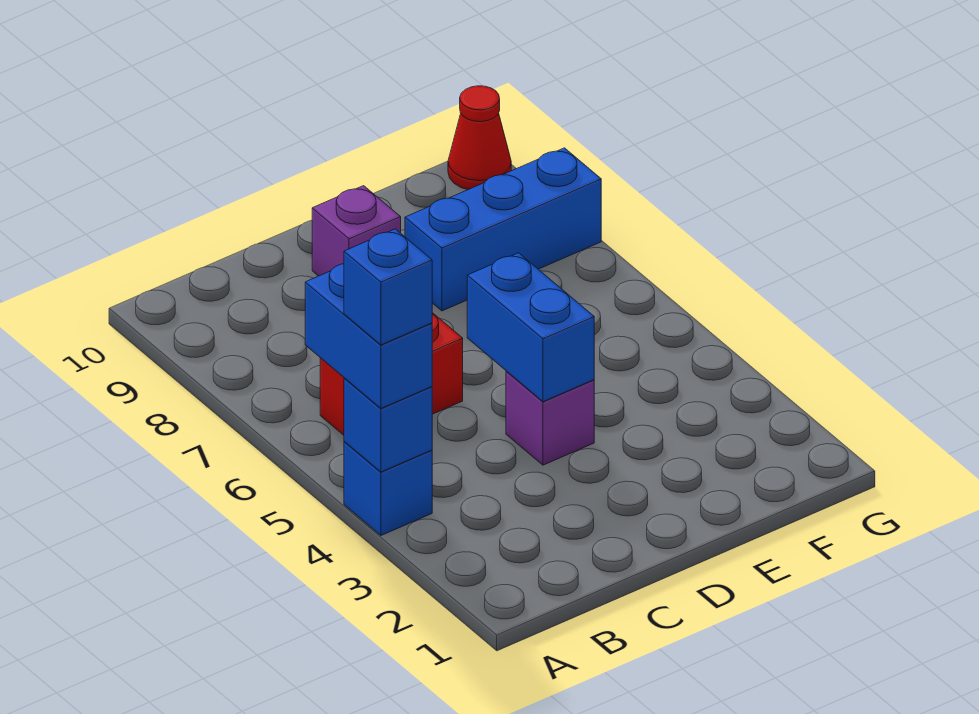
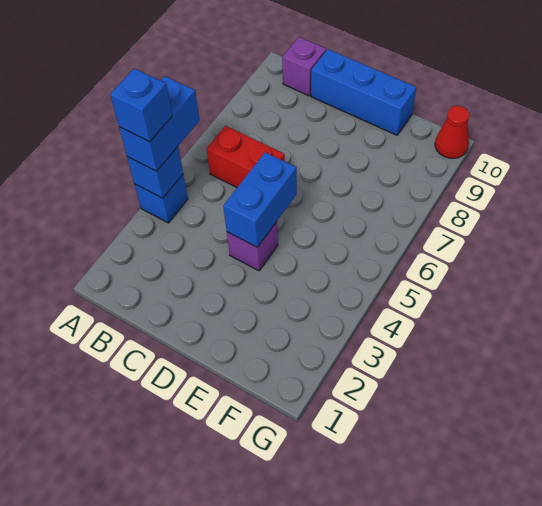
purple 1x1 brick [312,186,401,276] -> purple 1x1 brick moved to [282,37,326,96]
blue 1x3 brick [405,148,601,311] -> blue 1x3 brick moved to [311,49,416,135]

